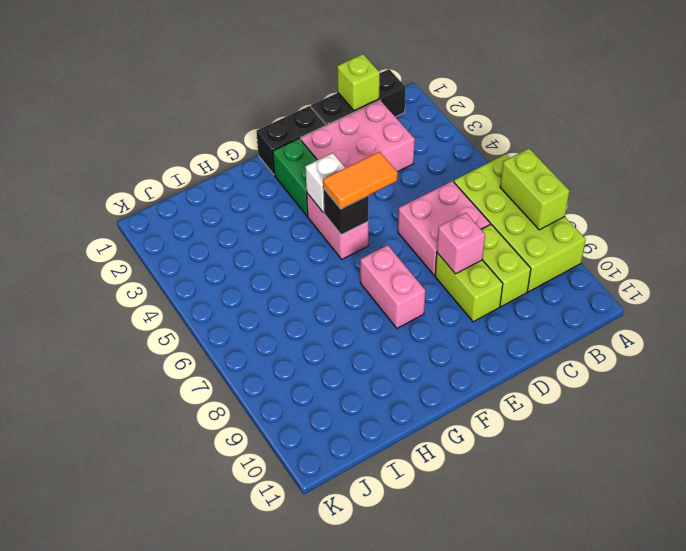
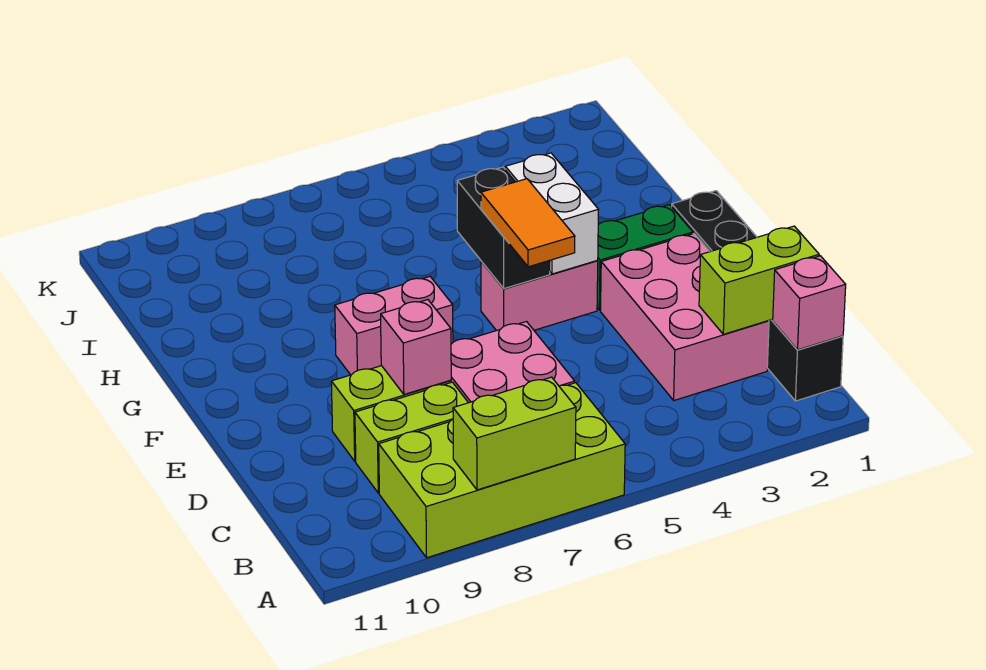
none -> pink 1x1 brick [773,256,846,350]
lime 1x1 brick [337,54,380,111] -> lime 1x2 brick [699,226,819,334]
white 1x1 brick [305,153,345,213] -> white 1x2 brick [505,153,599,274]
black 1x1 brick [323,188,369,235] -> black 1x2 brick [457,167,550,288]

